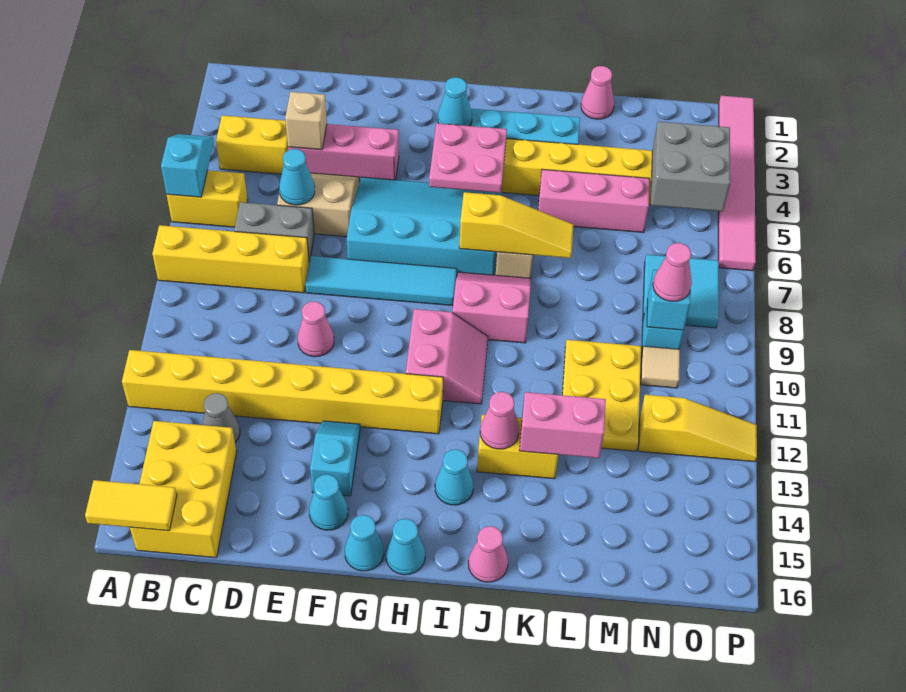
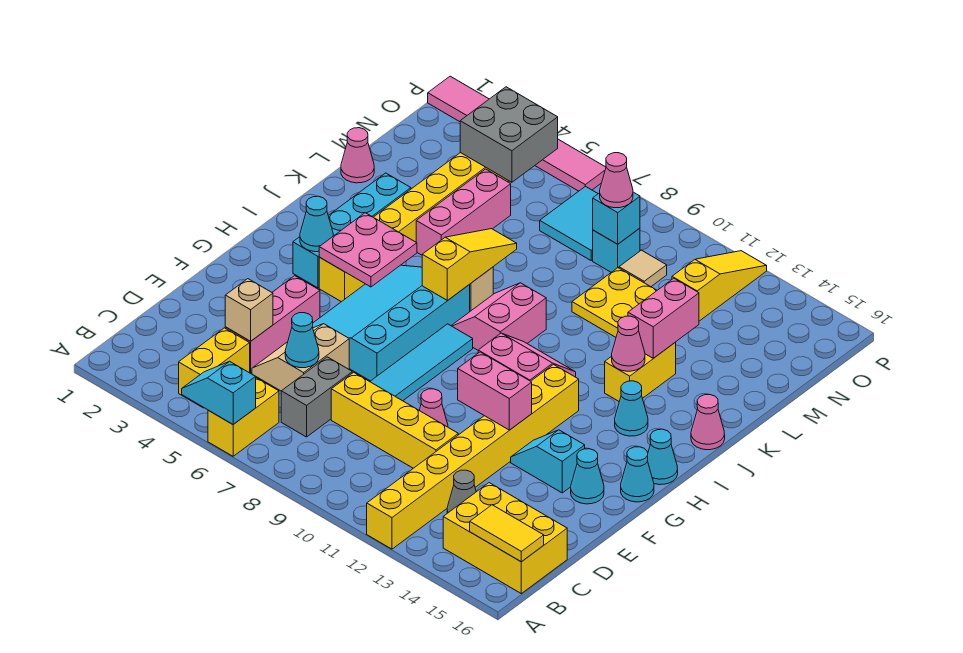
yellow 1x4 brick [152,225,309,293] -> yellow 1x4 brick turned to [331,372,458,468]
yellow 1x2 tile [85,480,177,531] -> yellow 1x2 tile turned to [470,505,544,562]
none -> pink 1x2 brick [458,352,532,430]

